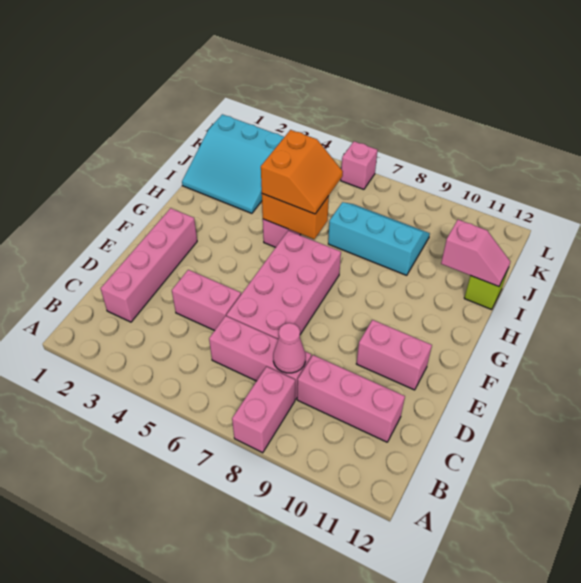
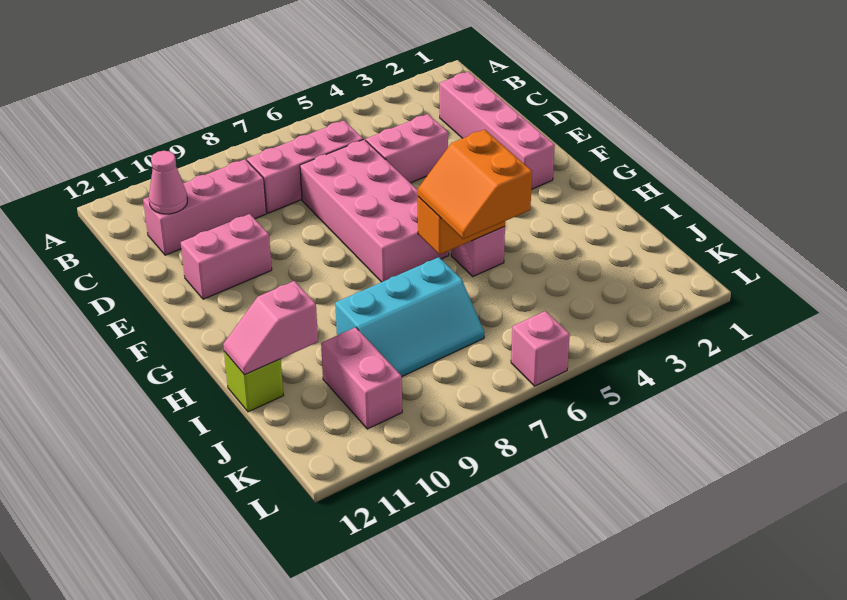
pink 1x2 brick [232,367,295,453] -> pink 1x2 brick moved to [321,327,402,429]
pink 1x1 cone [273,323,306,373] -> pink 1x1 cone moved to [149,151,187,214]
cyan 3x3 slope [182,114,284,213] -> none

